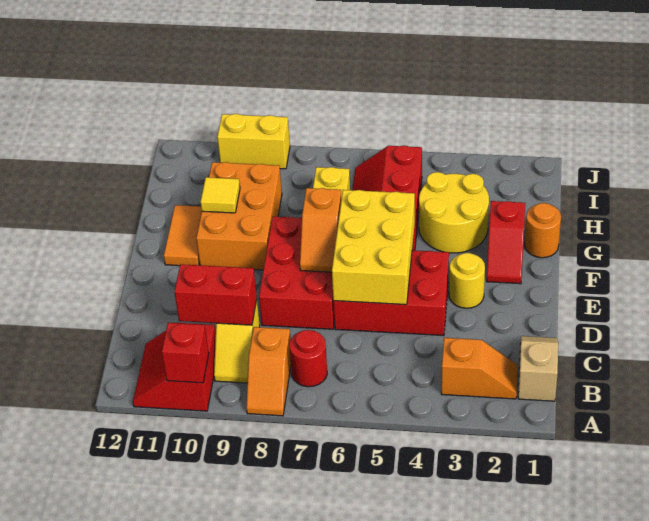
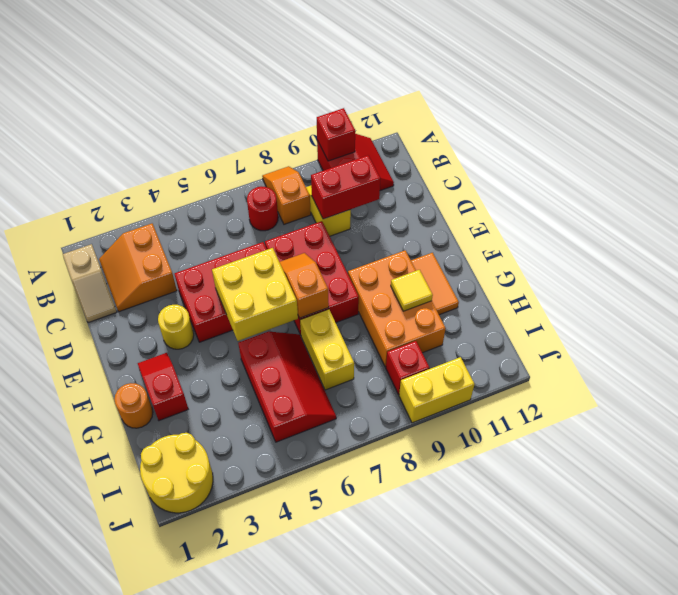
orange 1x2 slope [441,338,518,399] -> orange 2x2 slope [99,224,177,312]
yellow 2x3 brick [332,190,415,305] -> yellow 2x2 brick [212,248,298,341]
yellow 2x2 round brick [419,172,489,253] -> yellow 2x2 round brick moved to [140,433,213,513]
none -> red 1x1 brick [386,341,429,395]

